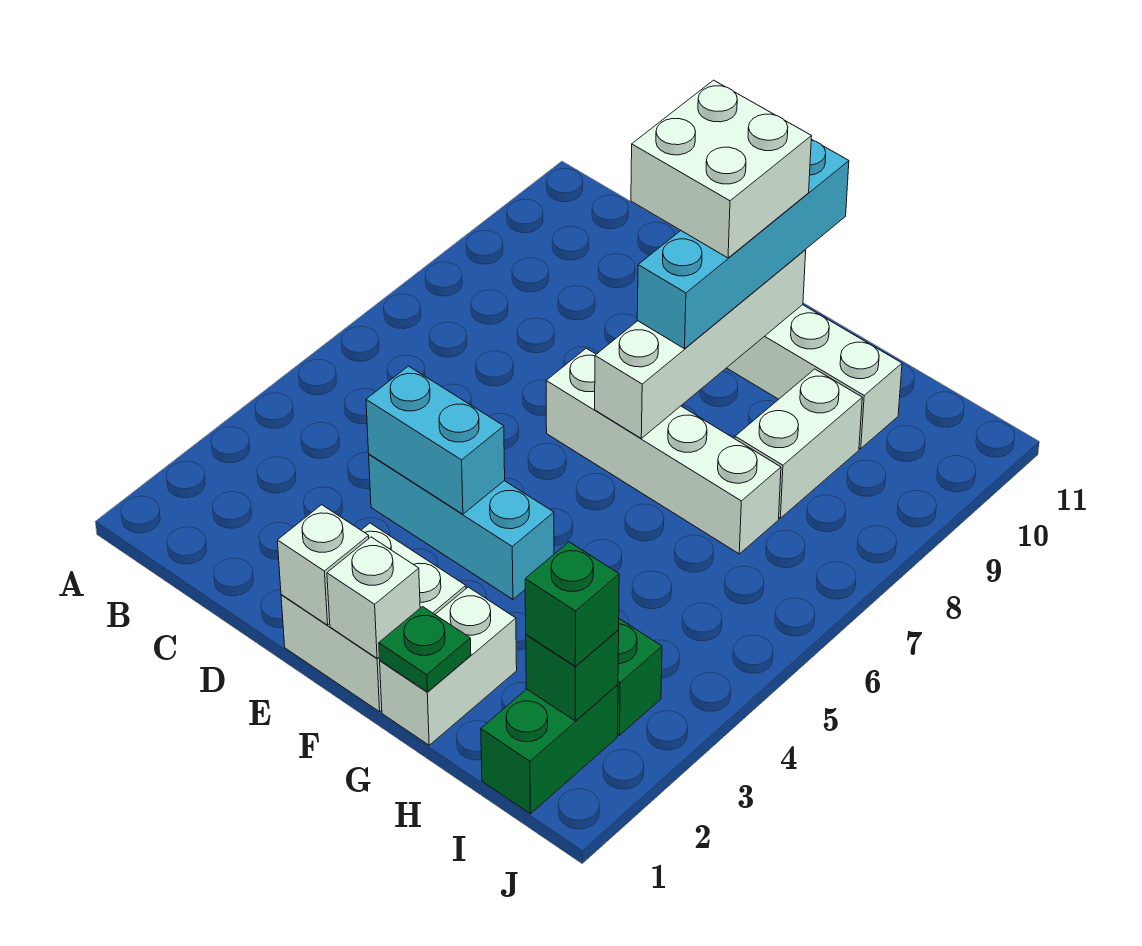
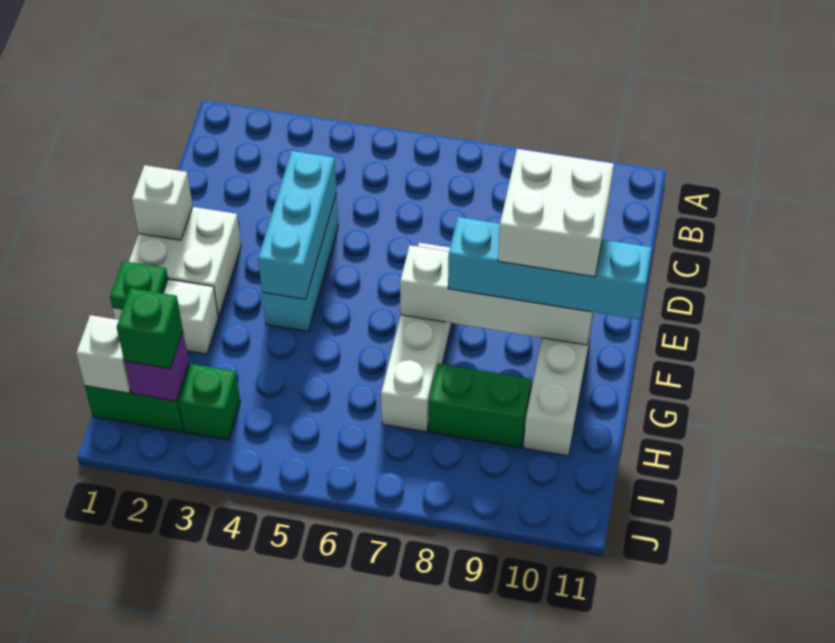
cyan 1x2 brick [366,366,505,514] -> cyan 1x3 brick [258,151,336,299]
white 1x1 brick [327,537,420,658] -> white 1x1 brick moved to [76,315,131,393]
white 1x2 brick [735,369,862,518] -> green 1x2 brick [429,364,531,448]
green 1x1 brick [526,630,619,721] -> purple 1x1 brick [124,332,189,401]

